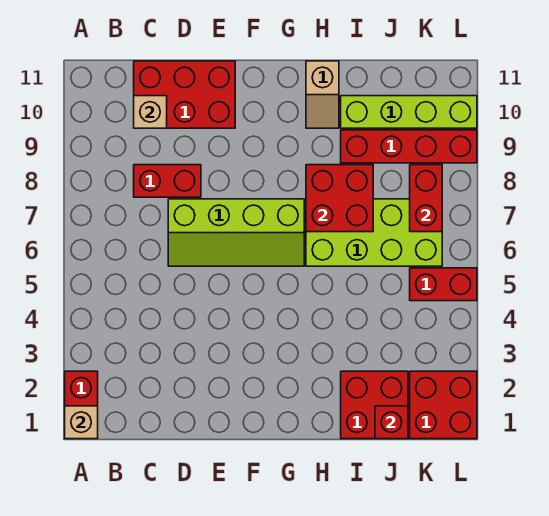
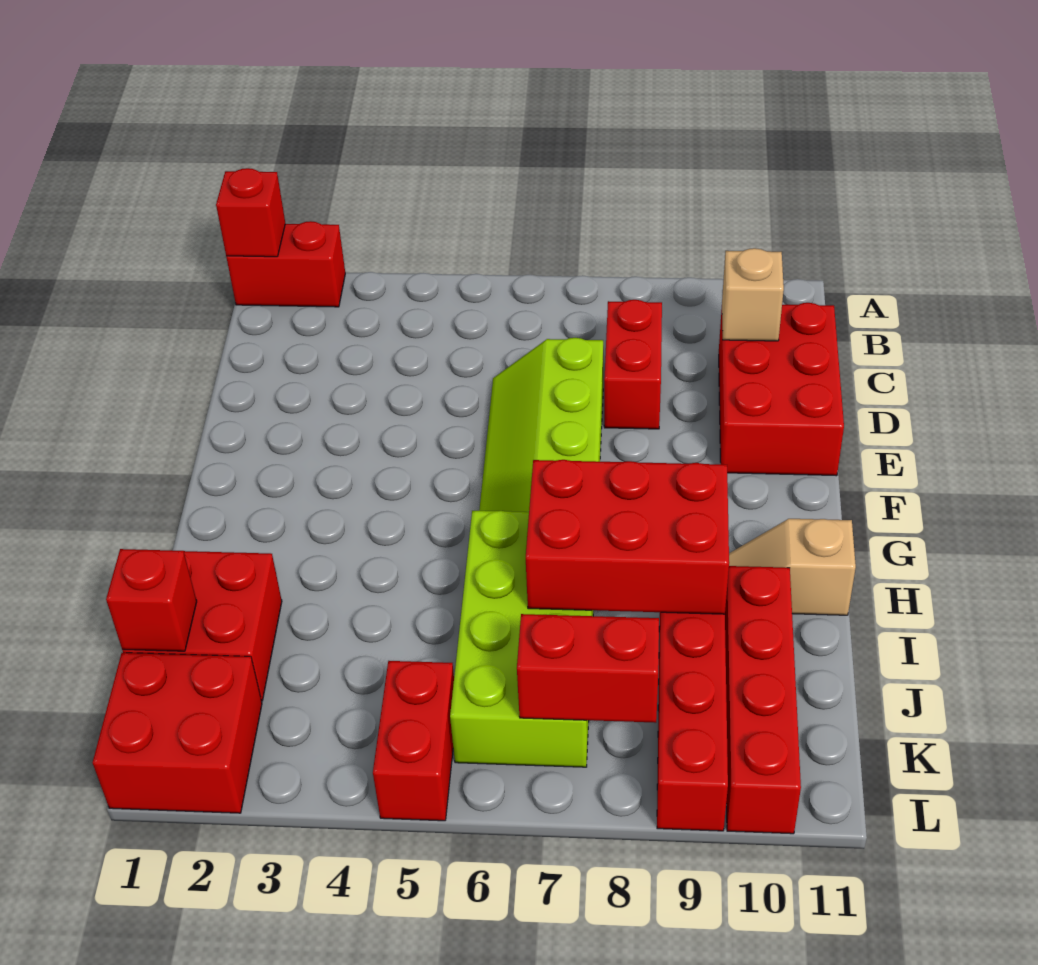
tan 1x1 brick [65,406,98,439] -> red 1x1 brick [216,168,285,257]
red 2x2 brick [306,165,373,232] -> red 2x3 brick [526,460,729,614]
lime 1x4 brick [341,96,477,128] -> red 1x4 brick [725,566,801,834]

